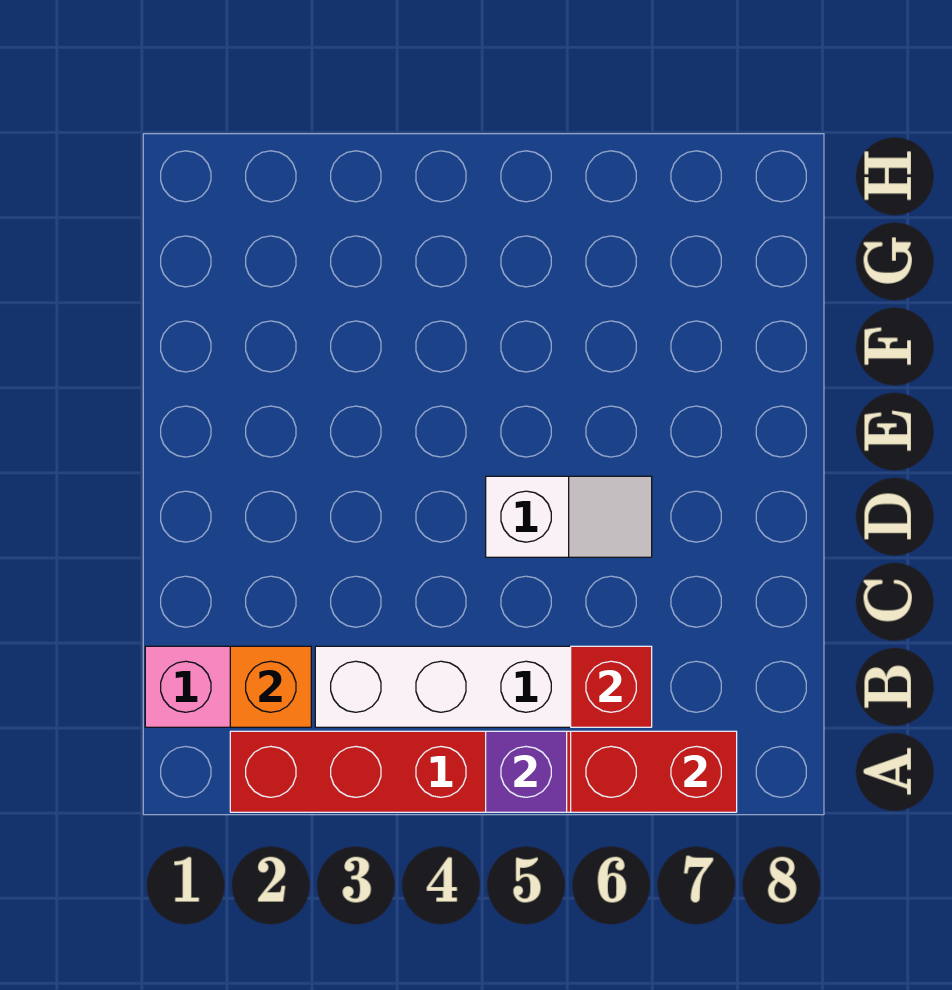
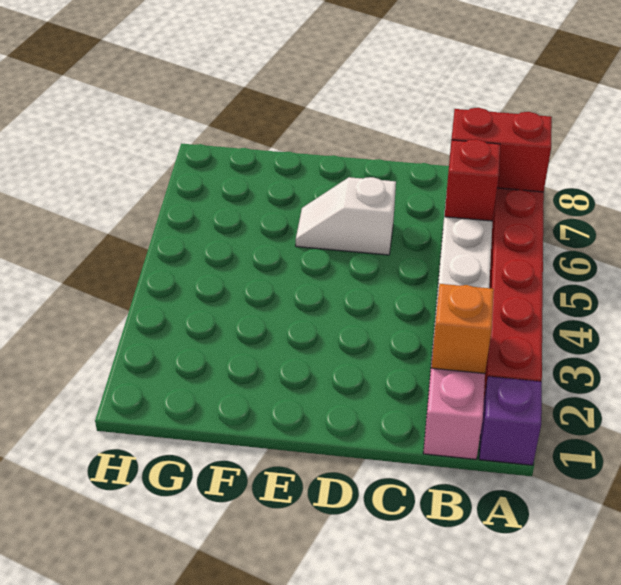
purple 1x1 brick [486,731,567,812] -> purple 1x1 brick moved to [479,376,542,465]
red 1x2 brick [571,731,737,812] -> red 1x2 brick turned to [448,108,552,192]
white 1x2 slope [486,476,652,557] -> white 1x2 slope turned to [296,177,396,255]

